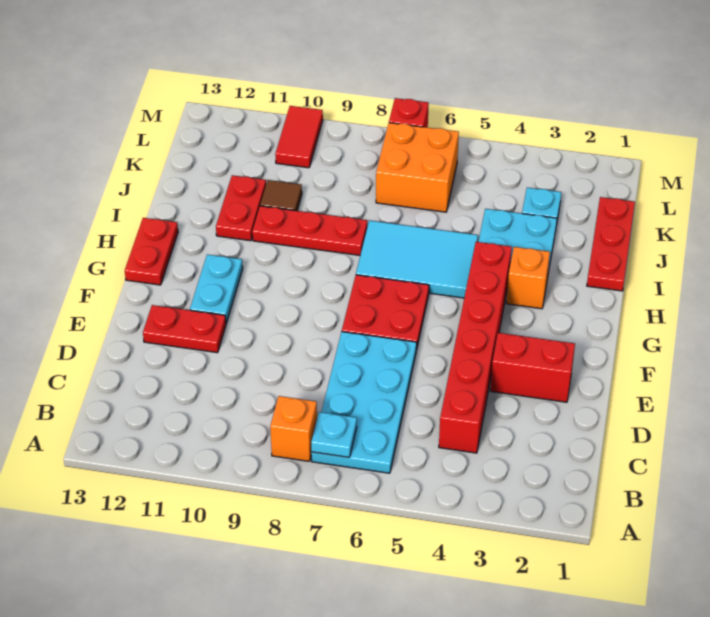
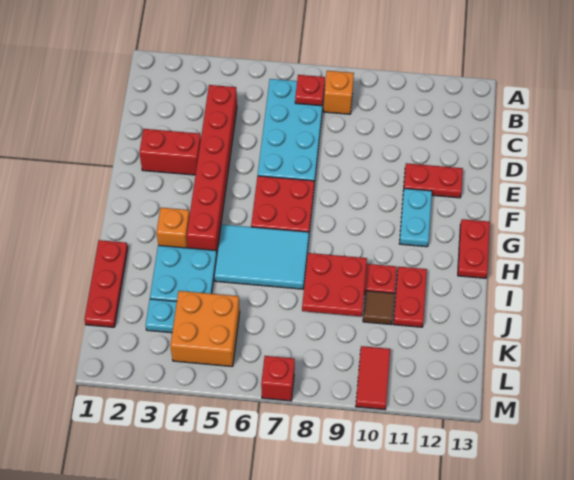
cyan 1x1 plate [311,412,357,457] -> red 1x1 plate [295,75,325,106]
none -> red 2x2 plate [302,253,367,317]
orange 2x2 brick [376,123,459,212] -> orange 2x2 brick moved to [170,291,240,367]

